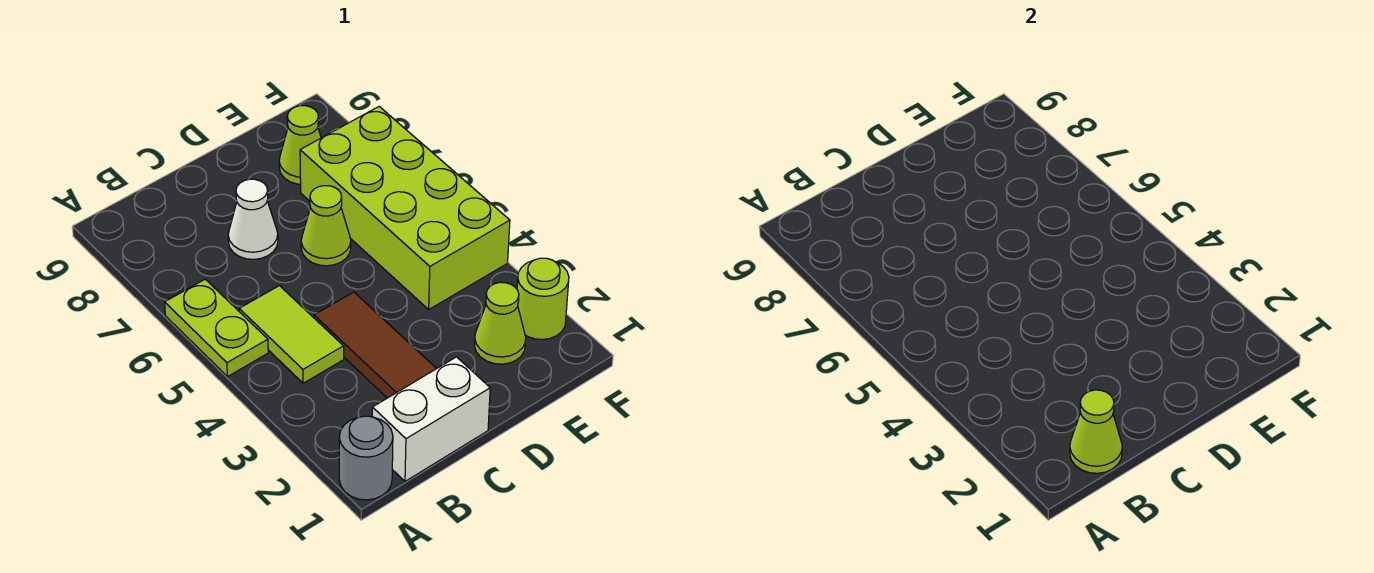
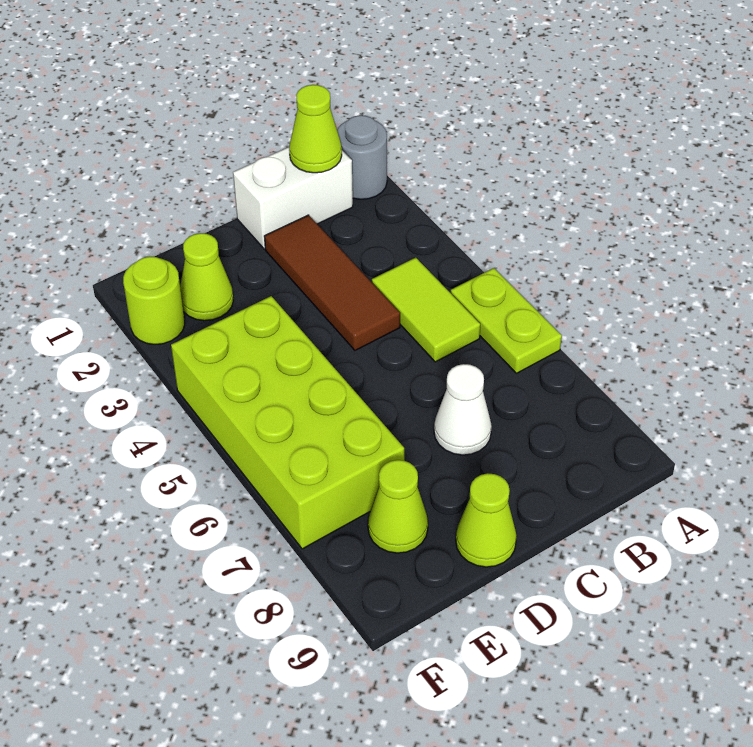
lime 1x1 cone [301,186,351,266] -> lime 1x1 cone moved to [456,473,517,567]

